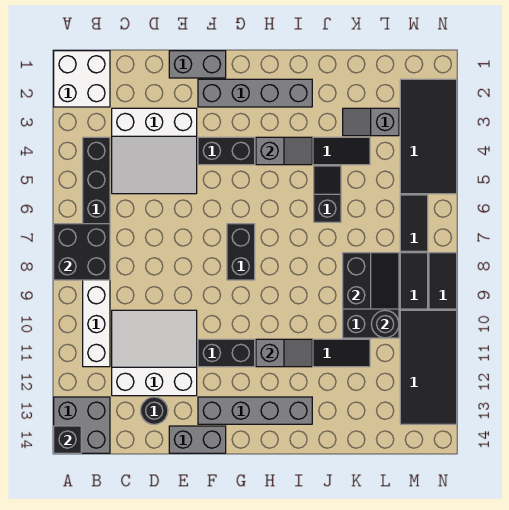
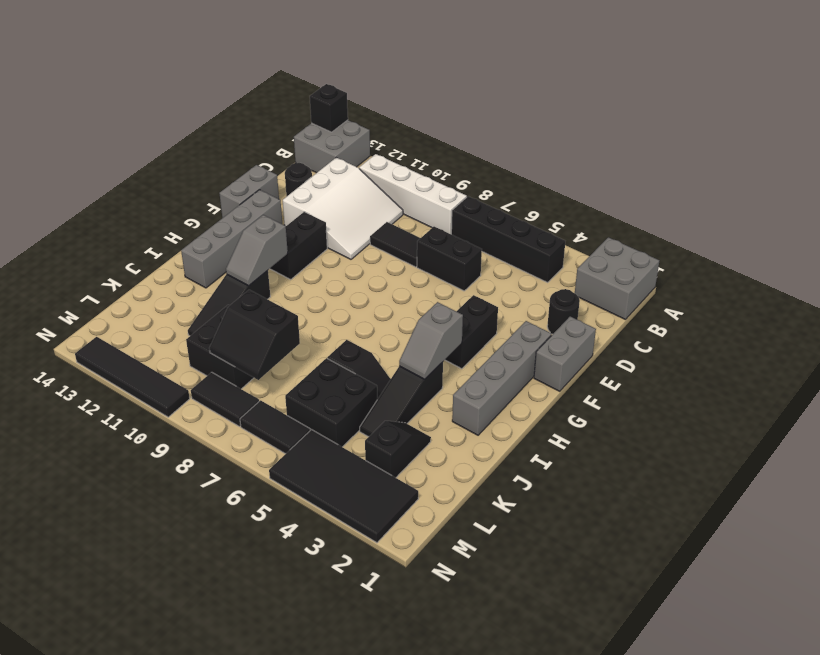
white 2x2 brick [54,51,110,107] -> grey 2x2 brick [575,237,659,320]
black 2x2 brick [54,224,110,280] -> black 2x2 brick moved to [285,358,377,447]
white 3x3 slope [112,108,197,194] -> none
black 1x2 brick [227,224,255,280] -> black 1x2 brick moved to [417,227,482,291]
grey 1x2 slope [343,108,399,136] -> black 1x2 slope [365,421,431,478]
black 1x1 round brick [371,310,399,338] -> black 1x1 round brick moved to [547,289,580,334]
black 2x4 tile [400,310,457,424] -> black 1x4 tile [75,337,190,417]
black 1x2 tile [429,253,457,309] -> black 1x2 tile moved to [370,222,420,267]

